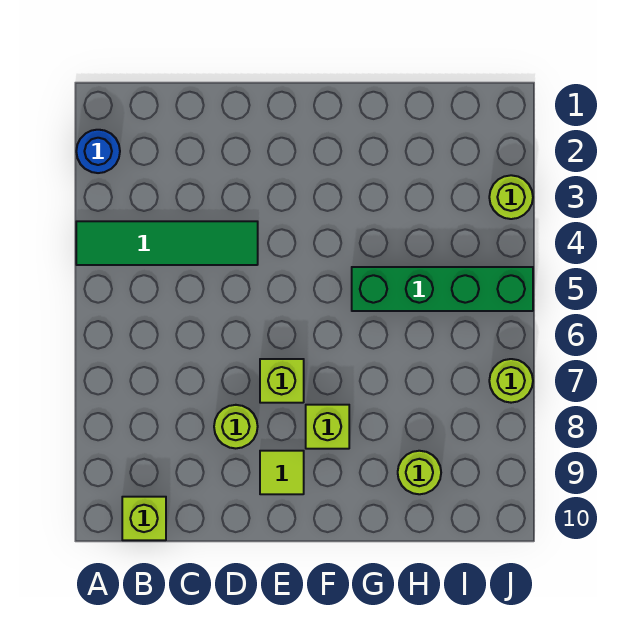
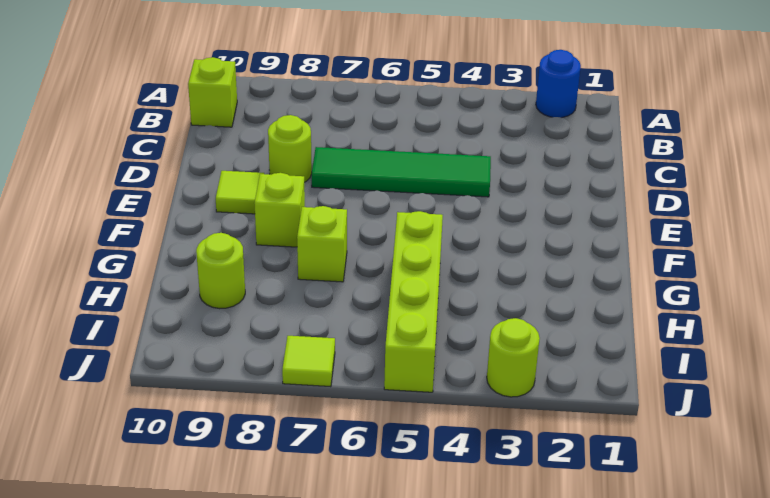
green 1x4 tile [76,221,258,265] -> green 1x4 tile turned to [312,147,491,197]
lime 1x1 brick [260,359,304,403] -> lime 1x1 brick moved to [297,206,347,282]
green 1x4 brick [352,267,533,311] -> lime 1x4 brick [384,211,443,392]
lime 1x1 round brick [489,359,533,403] -> lime 1x1 tile [282,336,335,387]

